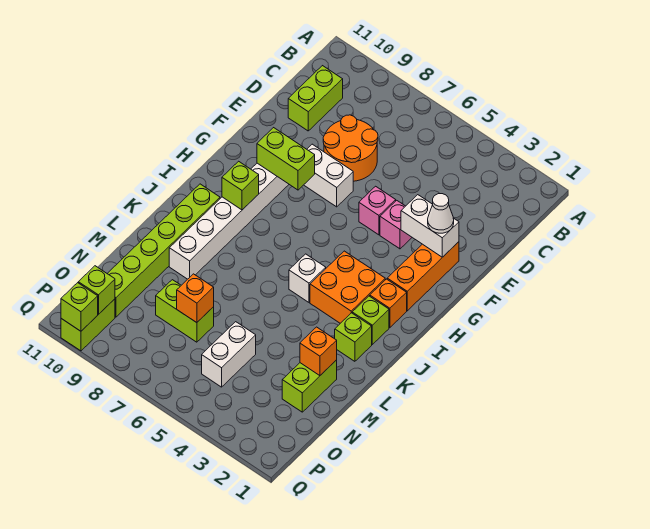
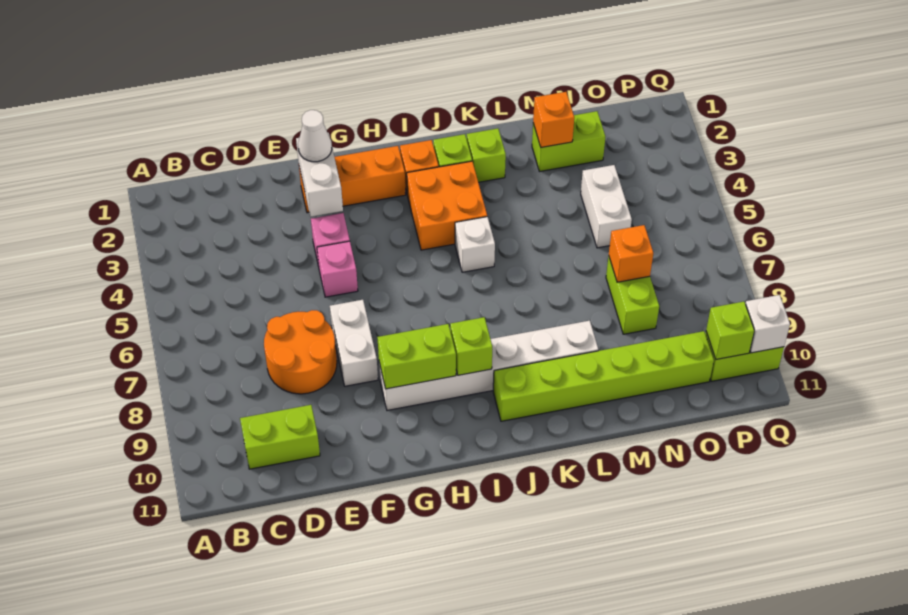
lime 1x2 brick [257,128,315,190] -> lime 1x2 brick turned to [377,324,456,389]
white 1x2 brick [202,322,256,387] -> white 1x2 brick turned to [581,165,632,248]
lime 1x1 brick [61,283,98,331] -> white 1x1 brick [746,295,790,353]

